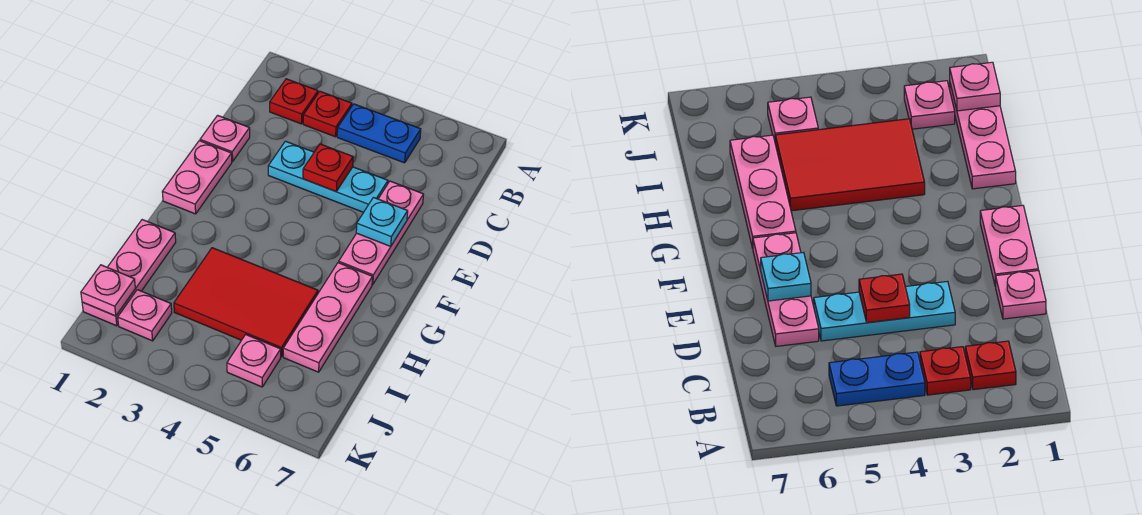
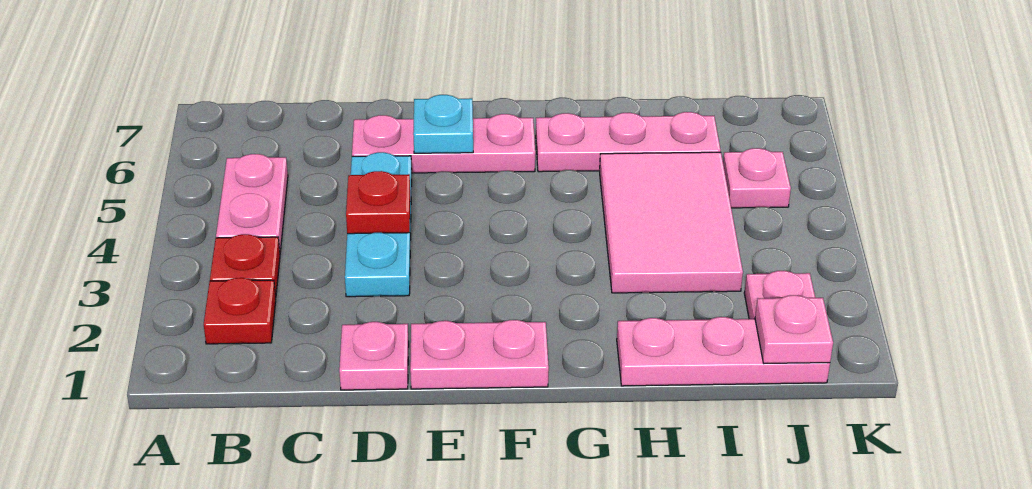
blue 1x2 plate [337,104,421,163] -> pink 1x2 plate [216,154,288,252]
red 2x3 tile [174,248,318,357] -> pink 2x3 tile [600,152,743,293]

